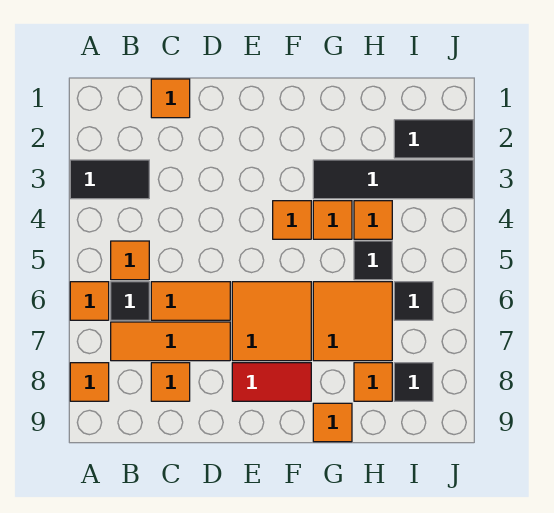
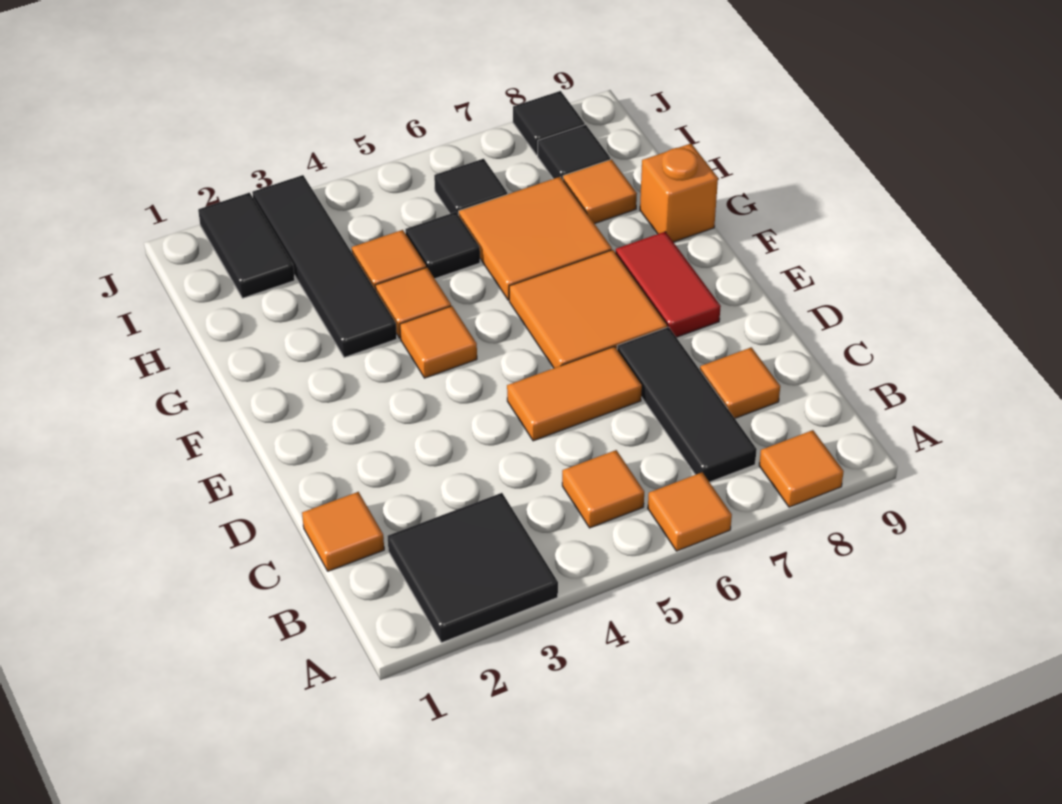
black 1x2 tile [70,160,149,199] -> black 2x2 tile [388,493,558,643]
black 1x1 tile [111,282,149,320] -> black 1x1 tile moved to [513,91,585,155]
orange 1x3 tile [111,322,230,361] -> black 1x3 tile [617,327,757,482]
orange 1x2 tile [151,282,230,320] -> orange 1x2 tile turned to [507,346,642,441]
orange 1x1 tile [313,403,352,442] -> orange 1x1 brick [640,144,718,242]

